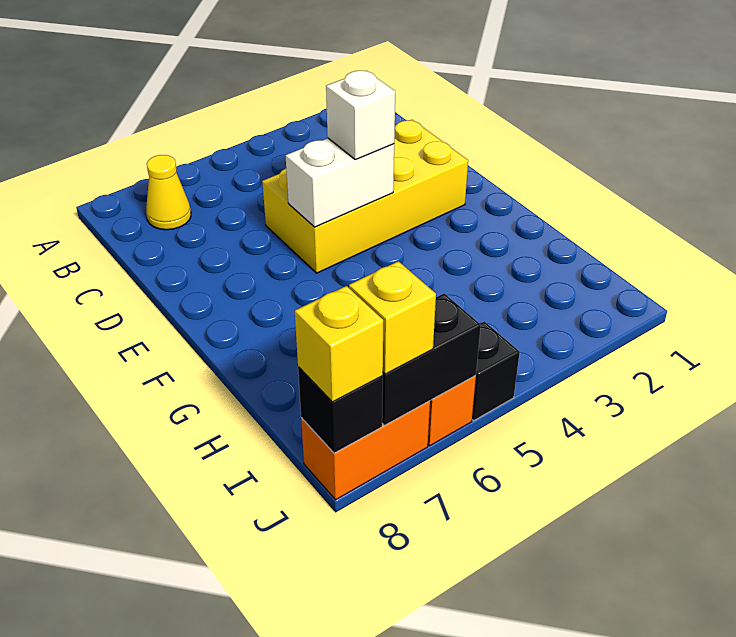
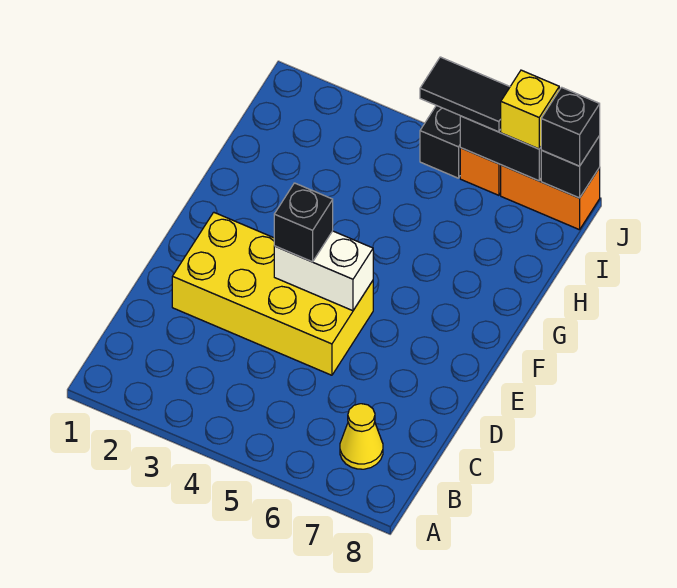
white 1x1 brick [326,71,395,160] -> black 1x1 brick [274,183,333,262]
none -> black 1x2 tile [420,57,510,132]
yellow 1x1 brick [295,286,383,402] -> black 1x1 brick [541,87,600,166]

